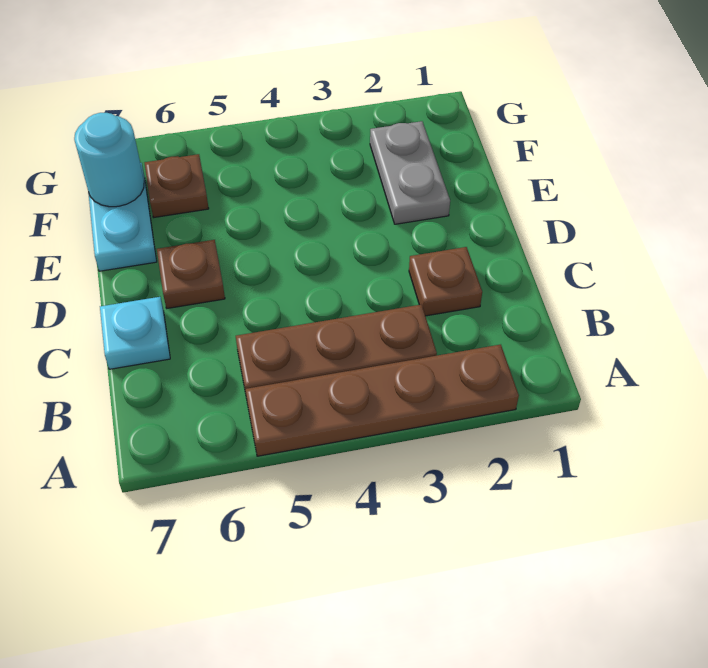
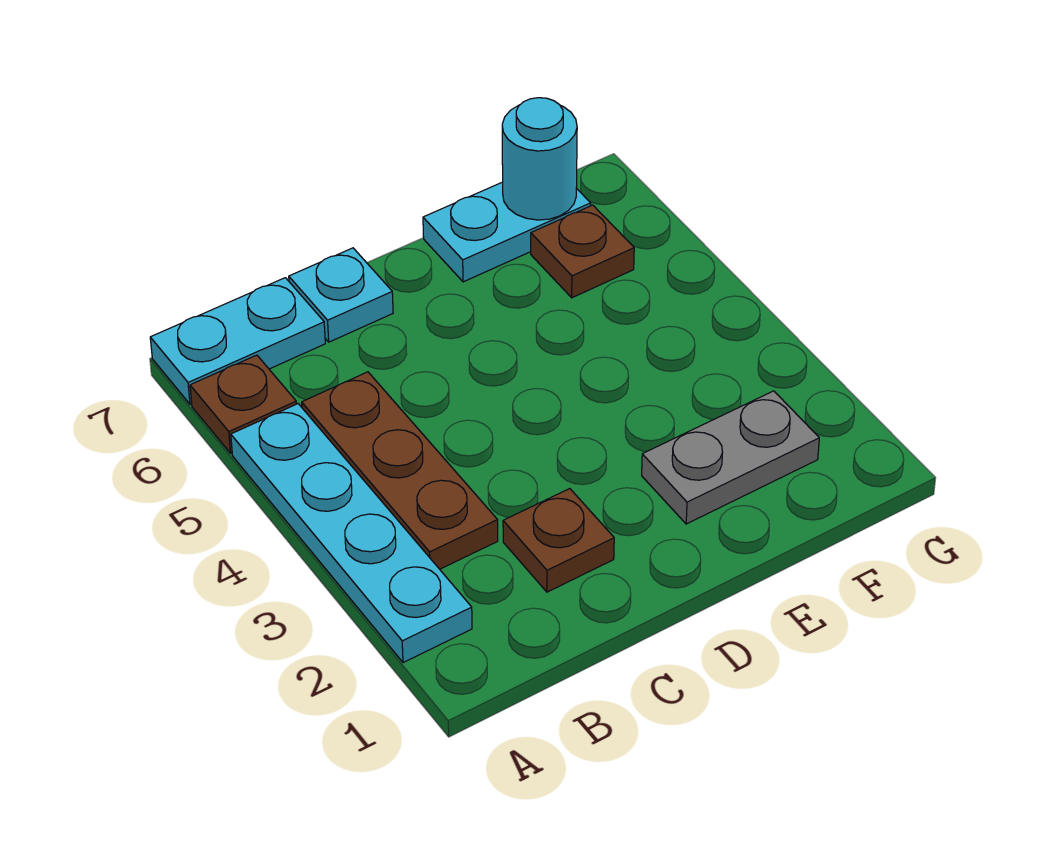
brown 1x4 plate [245,345,519,456] -> cyan 1x4 plate [231,404,472,663]
none -> cyan 1x2 plate [150,278,325,404]
brown 1x1 plate [157,240,225,308] -> brown 1x1 plate moved to [190,355,296,453]

